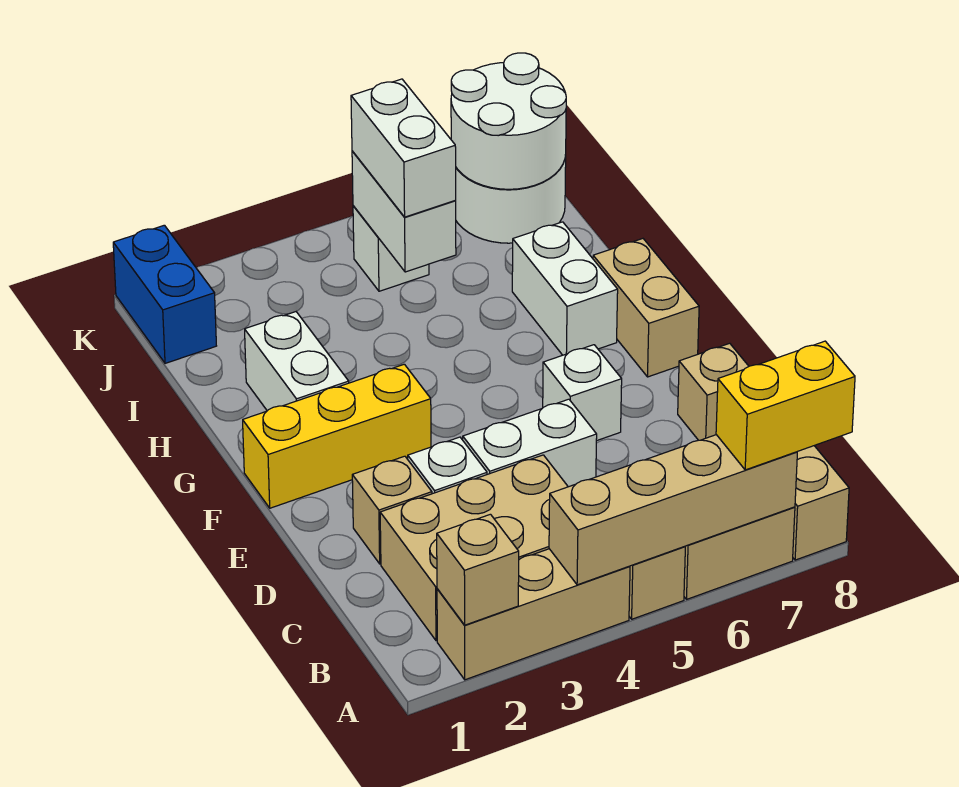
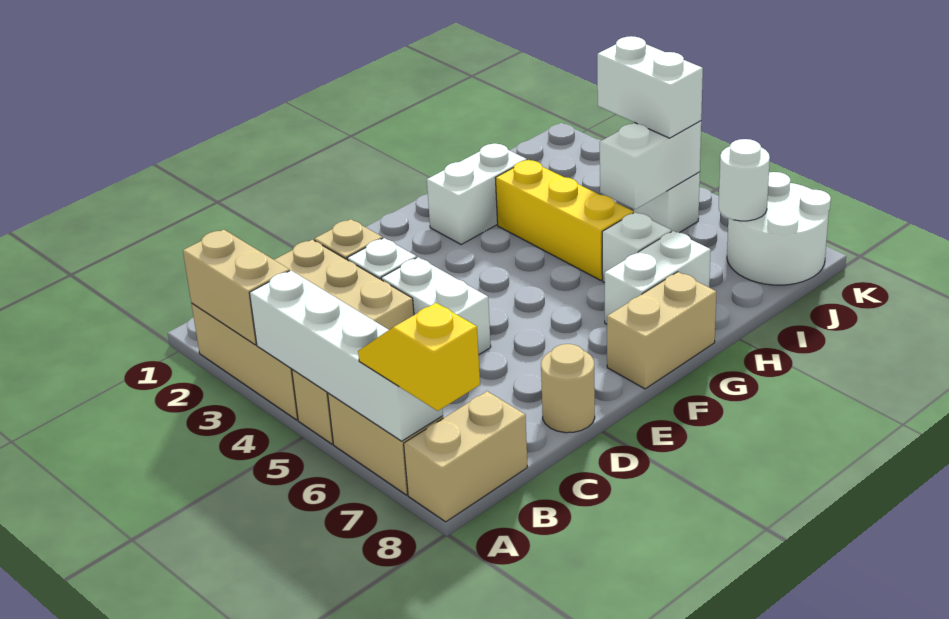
tan 1x1 brick [437,514,519,625] -> tan 1x2 brick [183,230,289,345]
tan 1x4 brick [549,435,797,585] -> white 1x4 brick [250,271,443,441]
yellow 1x2 brick [716,341,855,470] -> yellow 1x2 slope [358,303,480,411]
tan 1x1 brick [678,343,749,440] -> tan 1x1 round brick [541,344,595,433]
white 1x1 brick [543,345,622,441] -> white 1x1 brick moved to [602,212,671,283]
yellow 1x3 brick [243,364,431,508] -> yellow 1x3 brick moved to [496,160,633,280]
white 1x2 brick [351,79,456,217] -> white 1x2 brick turned to [597,36,703,138]
blue 1x2 brick [113,225,216,363] -> none
white 2x2 round brick [451,53,566,189] -> white 1x1 round brick [719,139,770,221]

